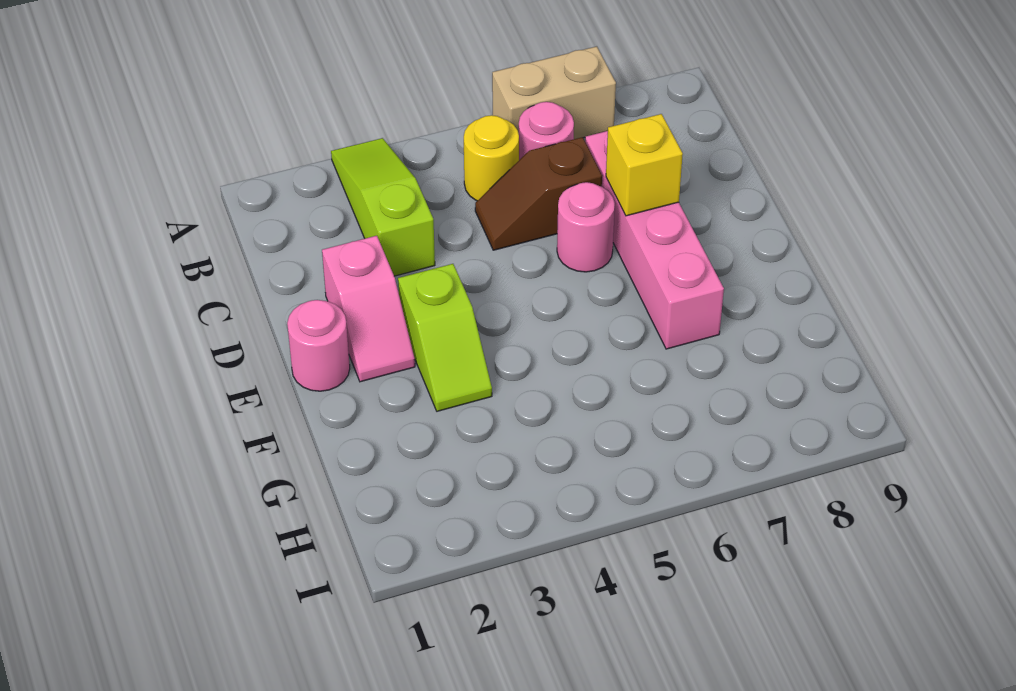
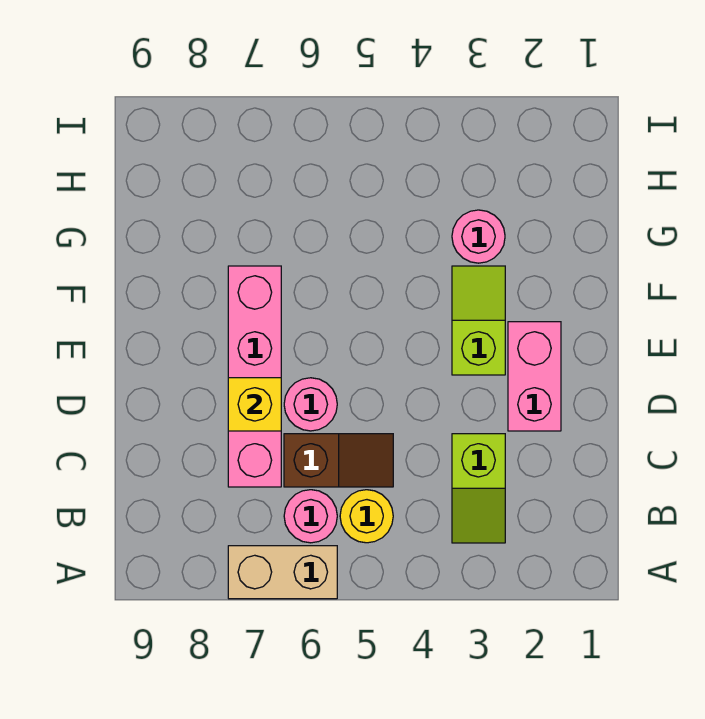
lime 1x3 slope [331,138,435,276] -> lime 1x2 slope [452,434,505,543]
pink 1x2 slope [322,236,415,382] -> pink 1x2 brick [508,322,561,431]
pink 1x1 round brick [287,300,350,391] -> pink 1x1 round brick moved to [452,210,505,263]

